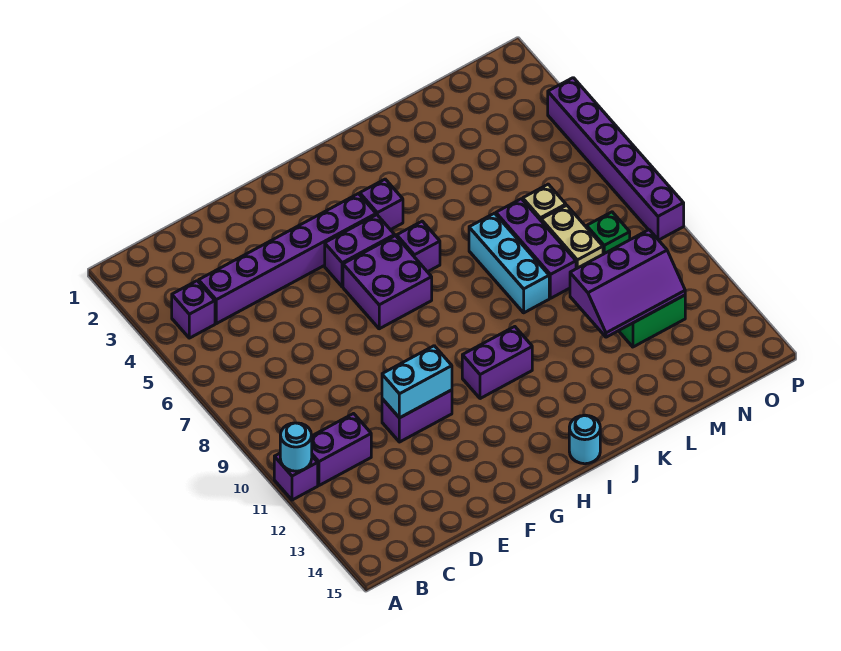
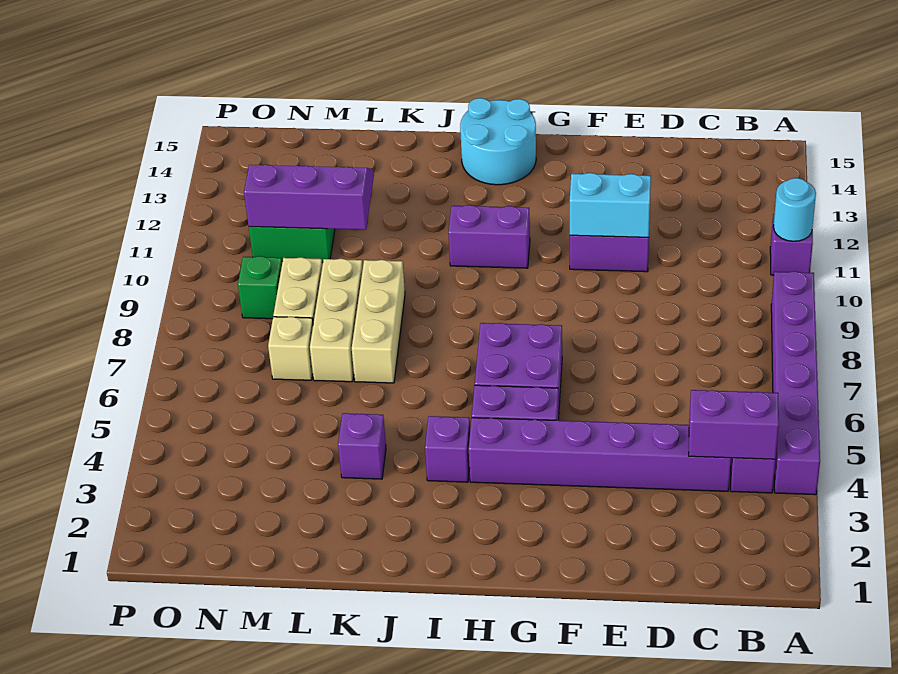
purple 1x2 brick [312,414,371,485] -> purple 1x2 brick moved to [689,390,779,459]
purple 1x1 brick [397,221,440,272] -> purple 1x1 brick moved to [338,413,386,479]
cyan 1x1 round brick [569,415,600,464] -> cyan 2x2 round brick [460,98,536,185]
cyan 1x3 brick [469,213,549,313] -> tan 1x3 brick [352,260,405,383]
purple 1x3 brick [496,199,576,298] -> tan 1x3 brick [310,259,363,382]
purple 1x6 brick [548,78,684,240] -> purple 1x6 brick moved to [771,271,820,495]

